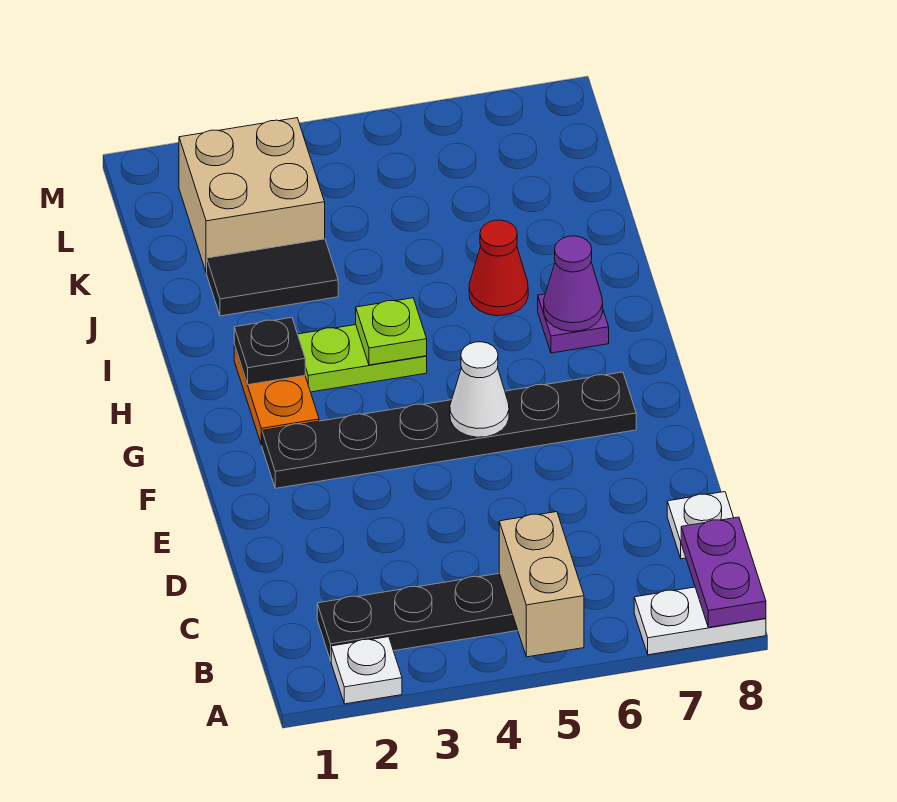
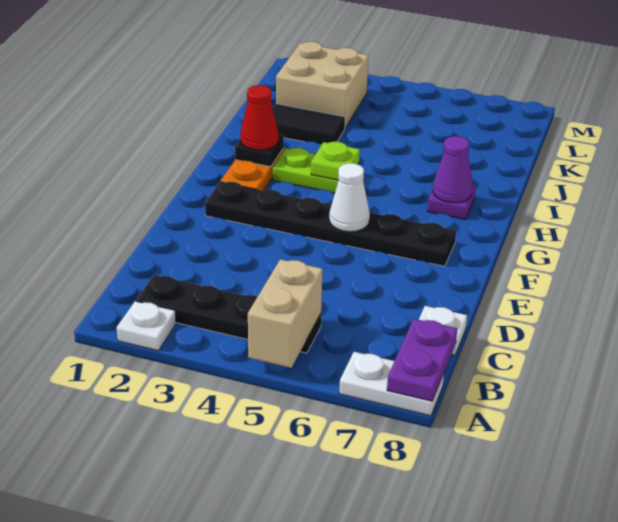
red 1x1 cone [469,220,528,316] -> red 1x1 cone moved to [240,85,279,150]

